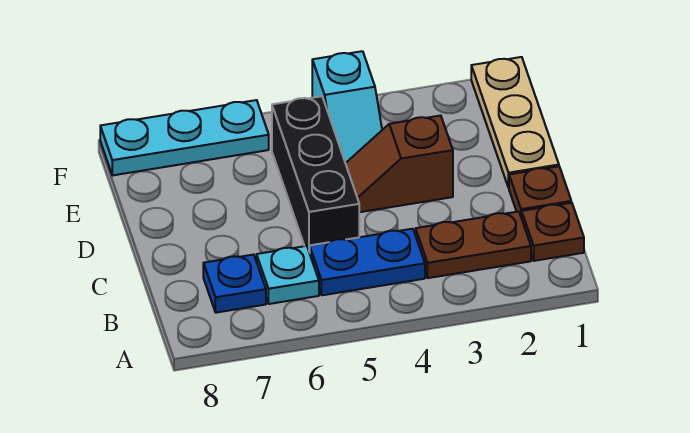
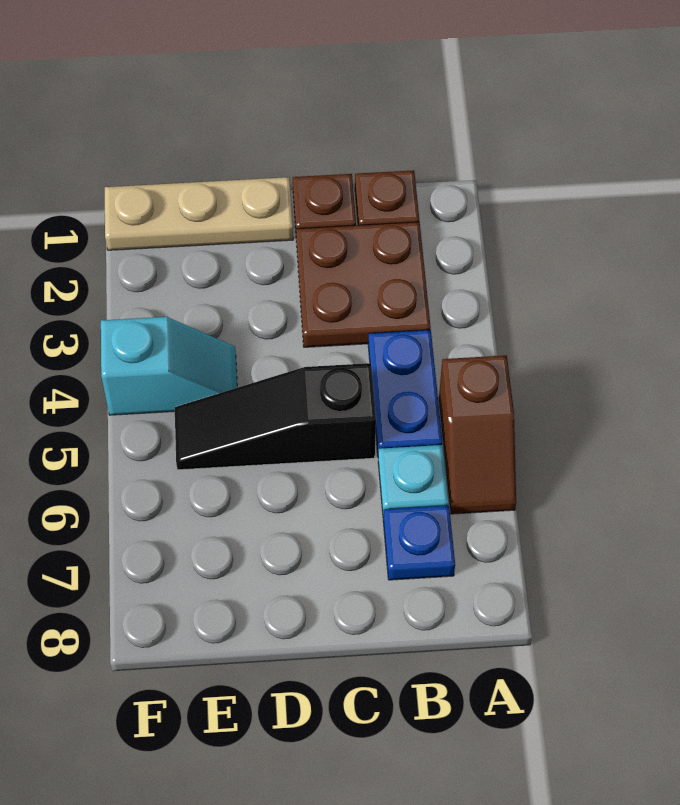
brown 1x2 plate [416,211,531,278] -> brown 2x2 plate [296,222,431,347]
black 1x3 brick [272,96,359,253] -> black 1x3 slope [175,363,376,470]
brown 1x2 slope [346,115,453,212] -> brown 1x2 slope moved to [439,355,516,514]
cyan 1x3 plate [100,100,269,175] -> none

